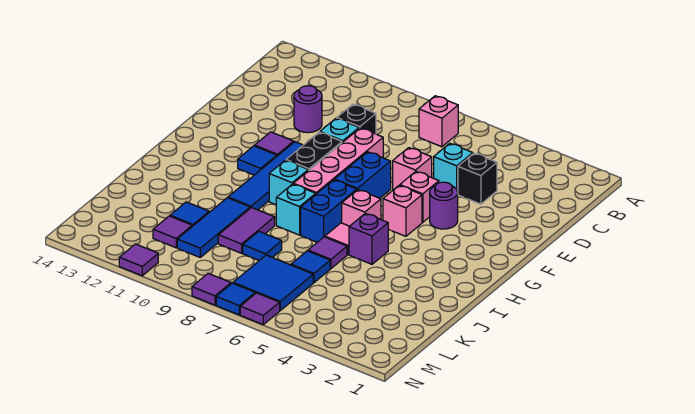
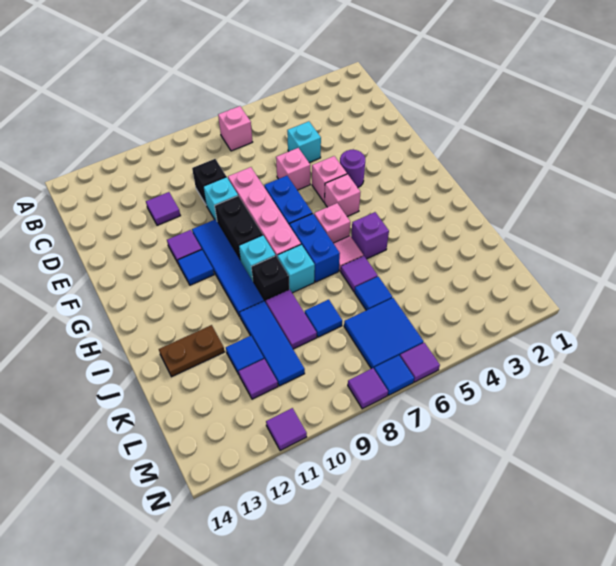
black 1x1 brick [458,153,497,204] -> black 1x1 brick moved to [252,256,289,303]
purple 1x1 round brick [294,86,322,133] -> purple 1x1 tile [146,192,181,225]
none -> brown 1x2 plate [159,325,225,377]

